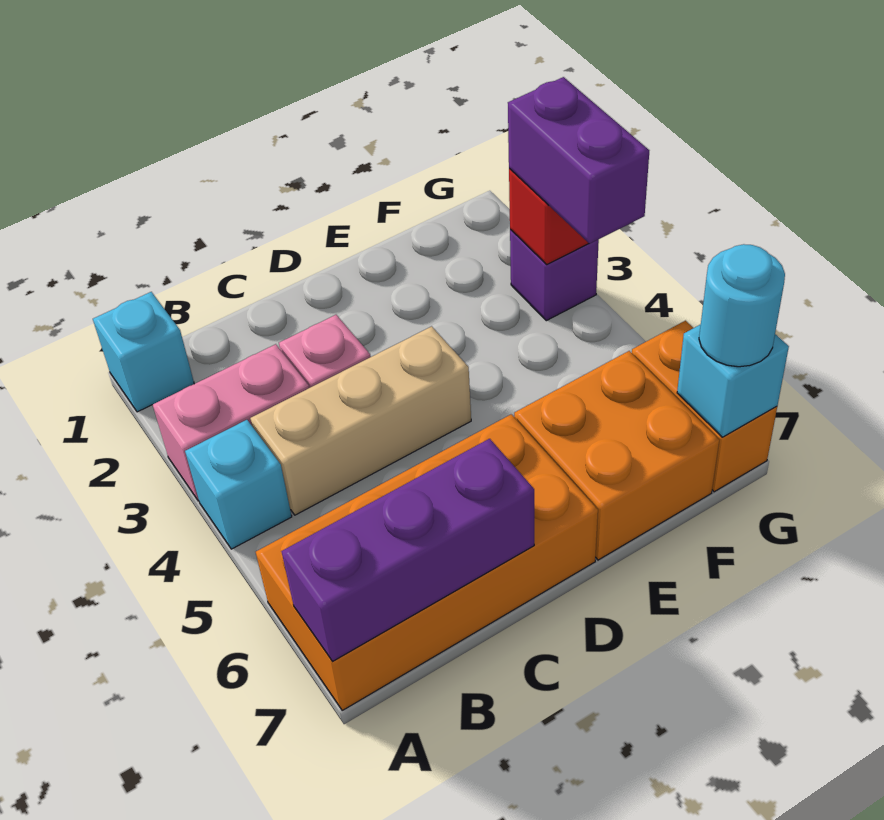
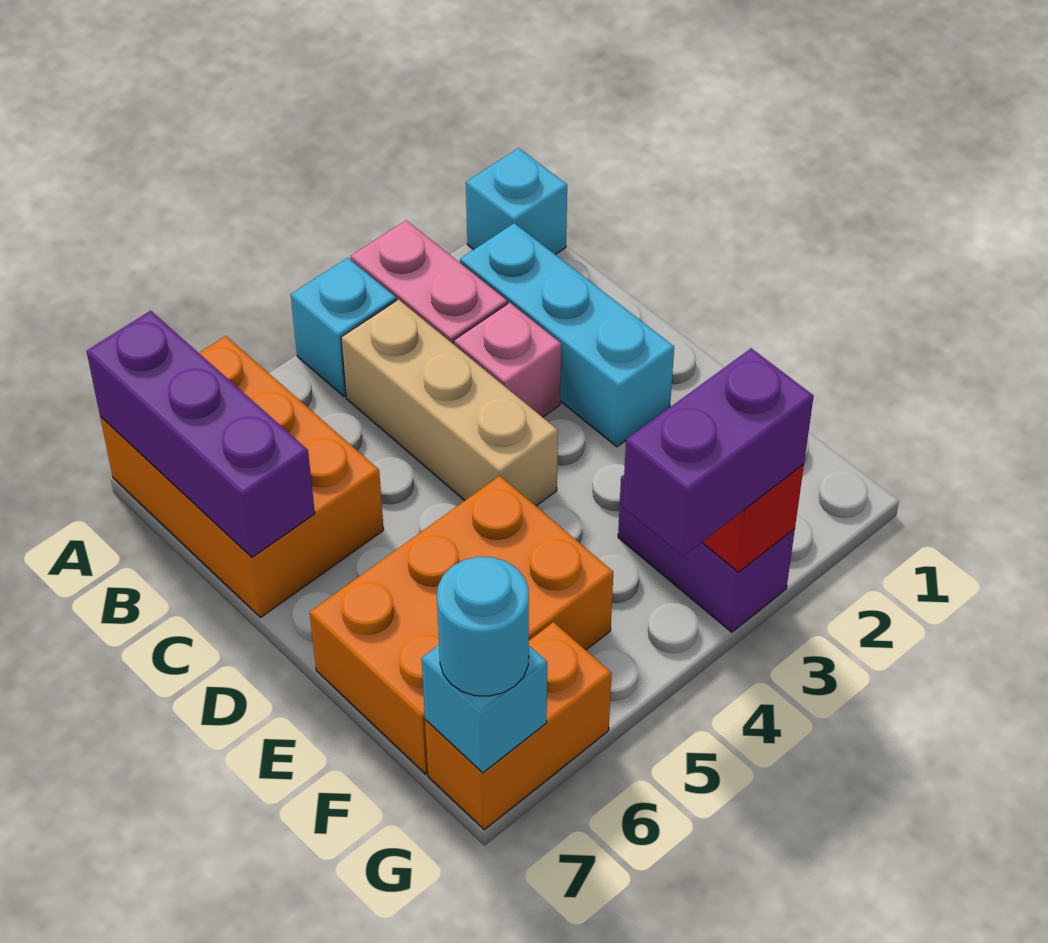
orange 2x4 brick [256,414,598,710] -> orange 2x3 brick [100,336,384,617]
none -> cyan 1x3 brick [460,223,674,447]
orange 2x2 brick [514,351,719,560] -> orange 2x3 brick [310,476,613,774]
purple 1x1 brick [510,229,599,321] -> purple 1x2 brick [618,475,795,632]

